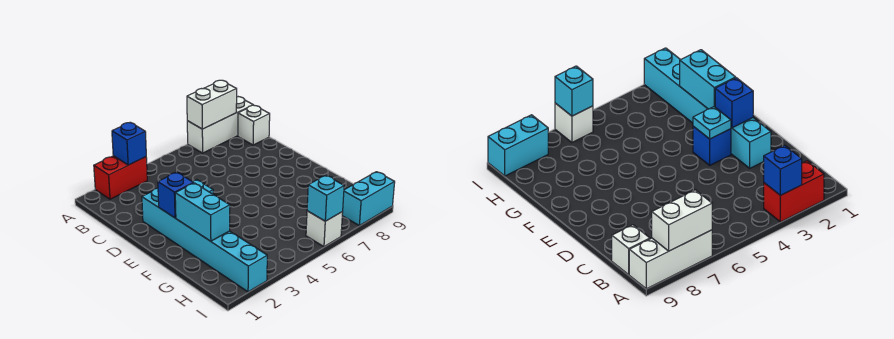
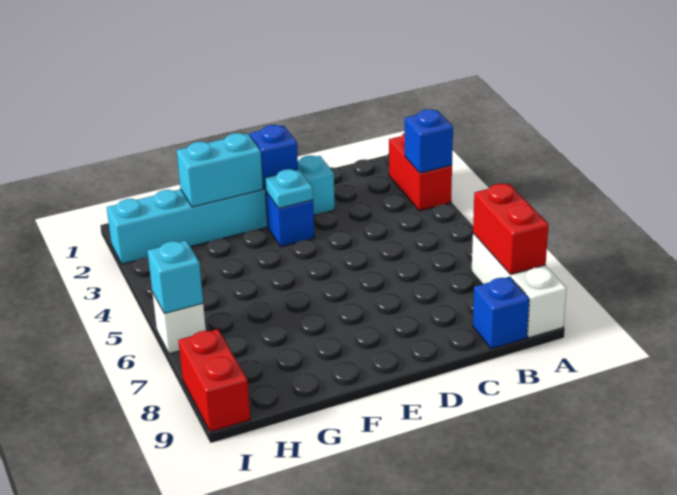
white 1x2 brick [187,80,237,129] -> red 1x2 brick [473,184,549,274]
white 1x1 brick [238,105,270,145] -> blue 1x1 brick [473,277,529,349]
cyan 1x2 brick [342,172,395,226] -> red 1x2 brick [178,329,250,432]

